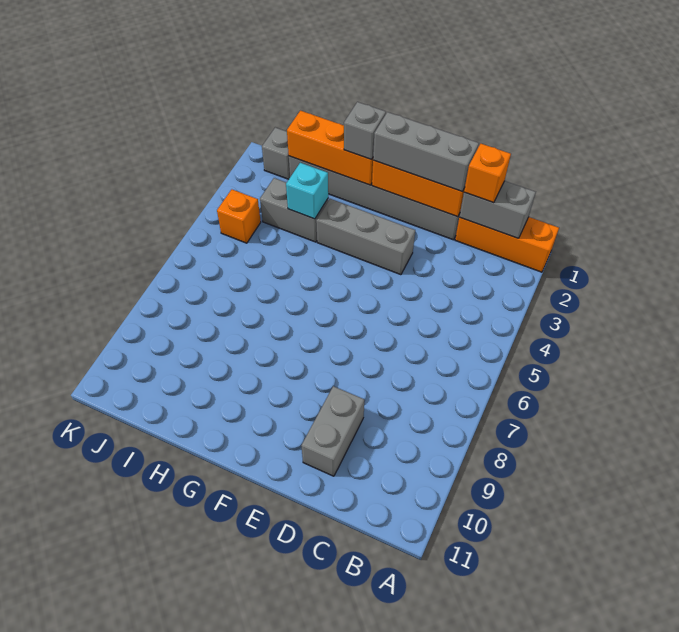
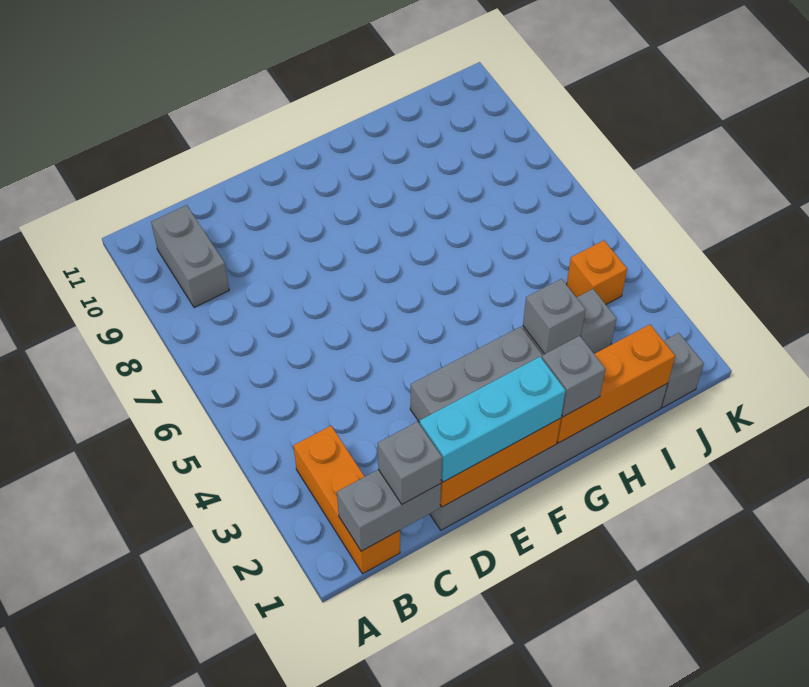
orange 1x3 brick [455,217,559,272] -> orange 1x3 brick turned to [294,426,400,574]
orange 1x1 brick [464,144,511,203] -> grey 1x1 brick [378,422,442,504]
grey 1x3 brick [373,112,479,191] -> cyan 1x3 brick [420,357,566,482]
grey 1x2 brick [301,386,364,476] -> grey 1x2 brick moved to [151,205,229,308]
cyan 1x1 brick [286,163,328,219] -> grey 1x1 brick [523,279,585,354]

